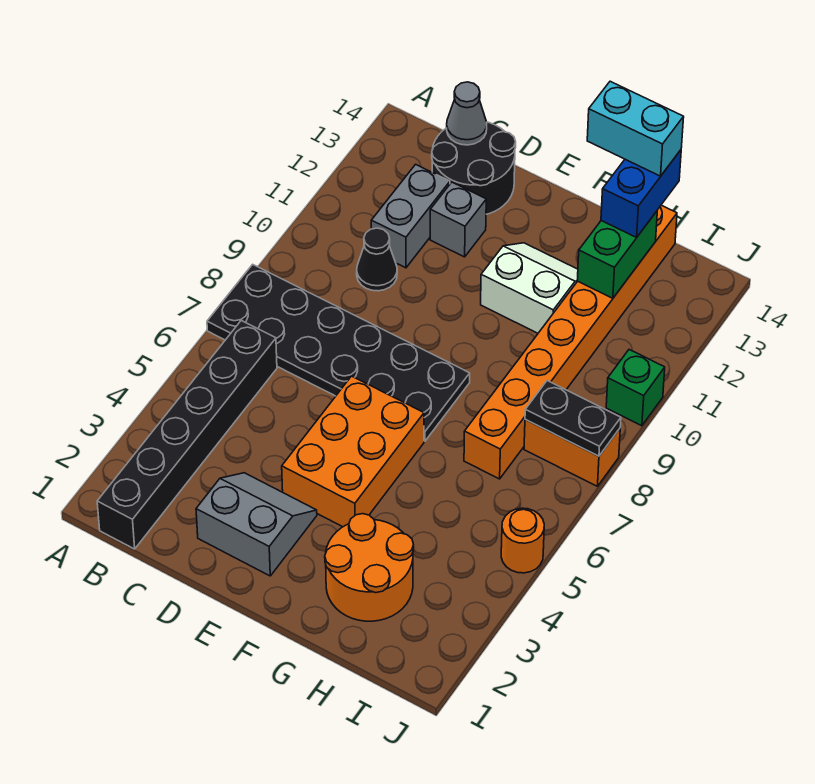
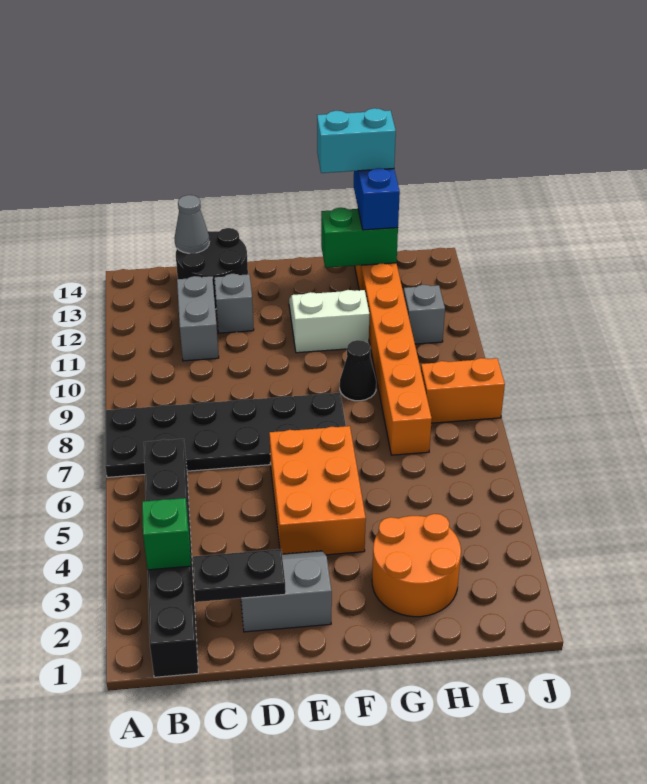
black 1x1 cone [357,228,397,291] -> black 1x1 cone moved to [340,340,376,401]
green 1x2 brick [577,211,657,298] -> green 1x2 brick turned to [321,208,398,268]
black 1x2 plate [525,381,621,456] -> black 1x2 plate moved to [192,549,286,602]
none -> grey 1x1 brick [404,285,445,344]
orange 1x1 round brick [501,508,544,573] -> none
green 1x1 brick [606,350,665,426] -> green 1x1 brick moved to [142,498,191,570]

